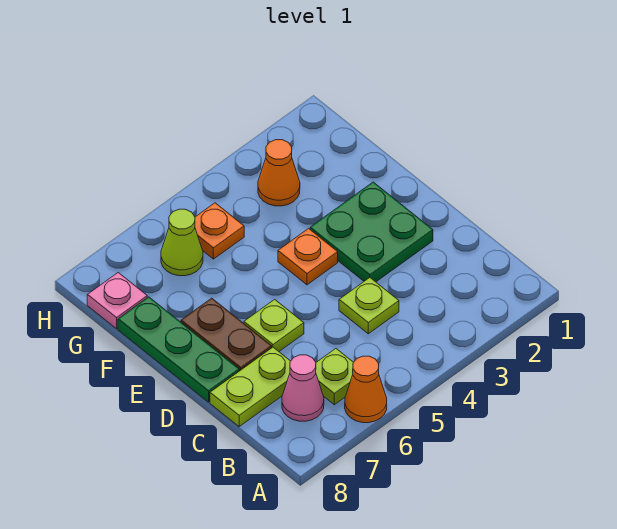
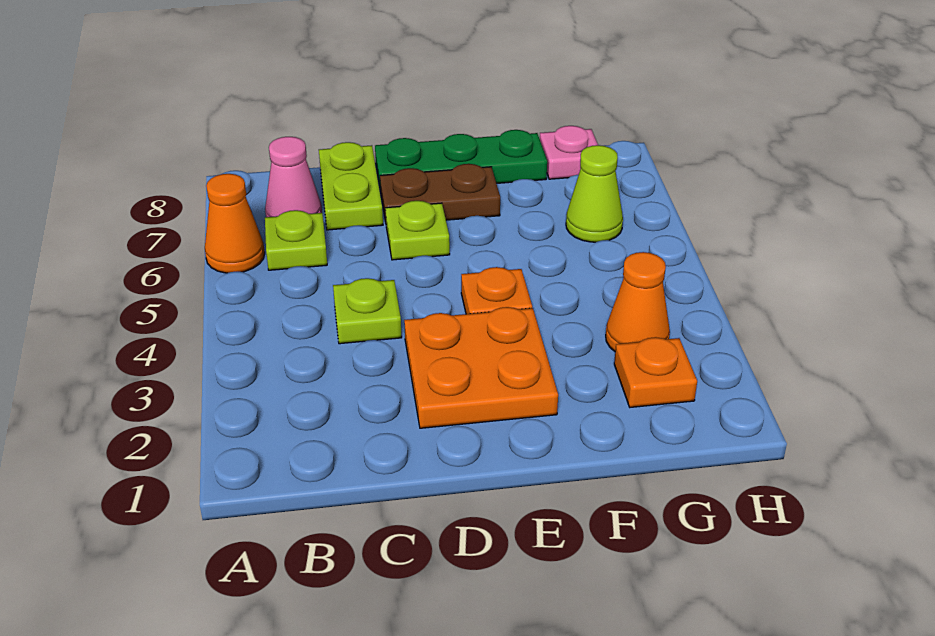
green 2x2 plate [310,182,433,282] -> orange 2x2 plate [404,307,558,428]
orange 1x1 plate [195,203,244,259] -> orange 1x1 plate moved to [614,337,697,407]

